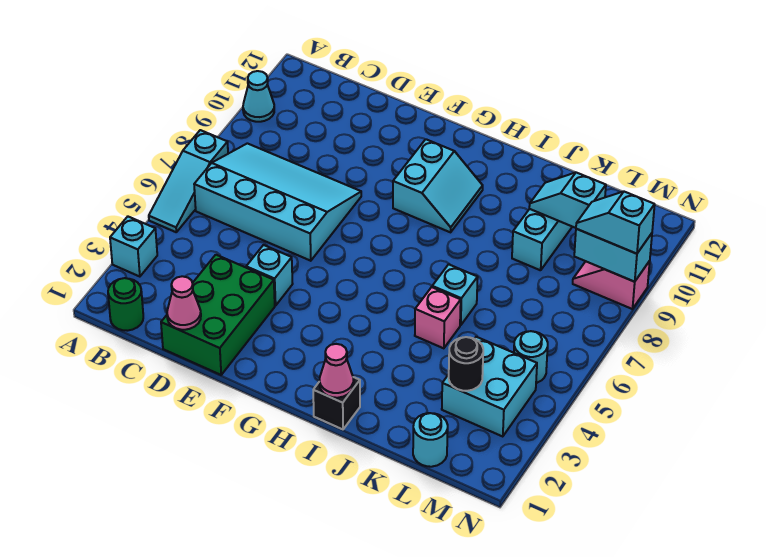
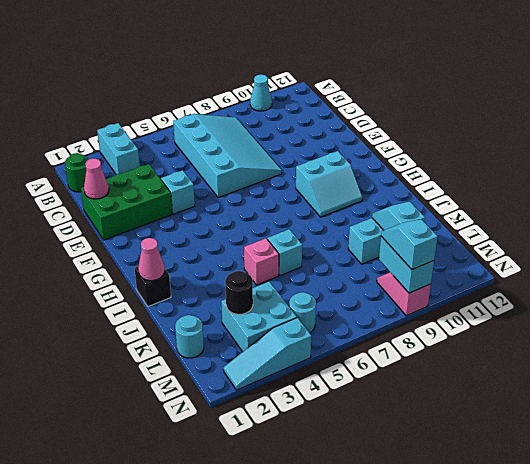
cyan 1x1 brick [110,217,157,277] -> cyan 1x2 brick [97,123,140,174]
cyan 1x3 slope [149,130,228,232] -> cyan 1x3 slope moved to [223,318,311,390]

